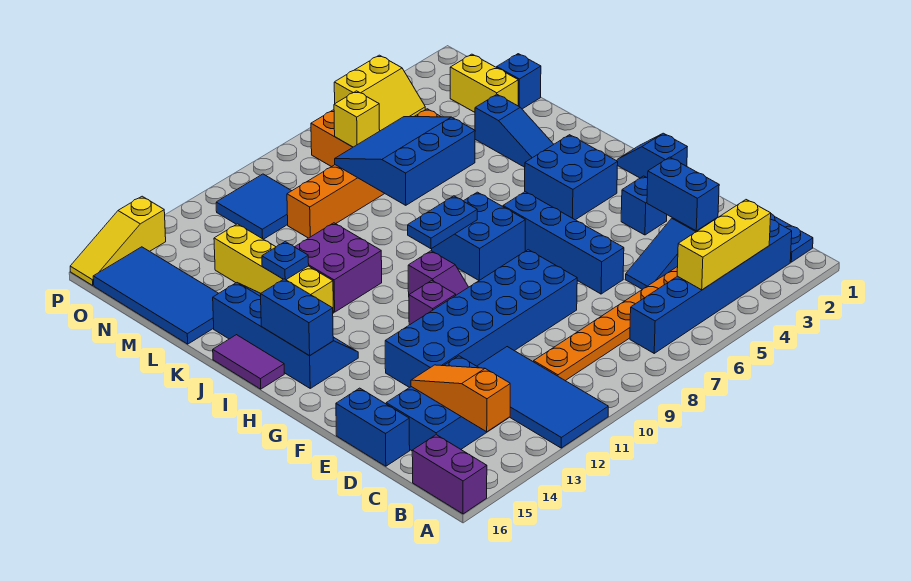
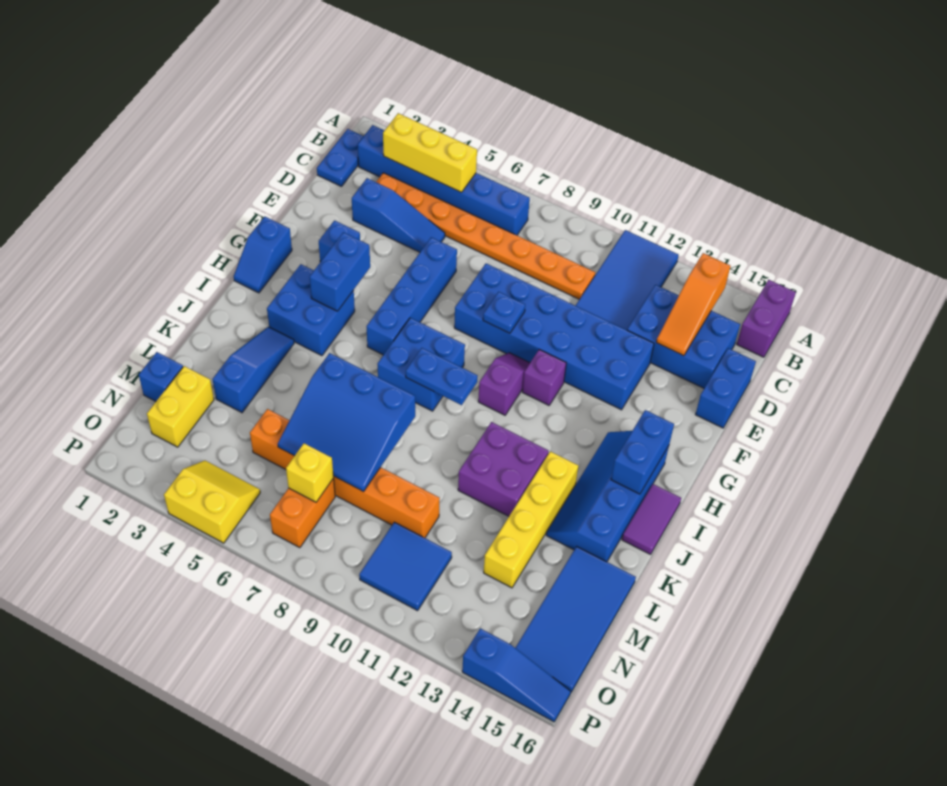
blue 1x2 brick [647,157,719,231] -> blue 1x2 brick moved to [310,232,370,311]
blue 1x1 plate [262,242,309,280] -> blue 1x1 plate moved to [483,292,525,333]
yellow 1x3 slope [70,196,166,285] -> blue 1x3 slope [462,628,571,722]

